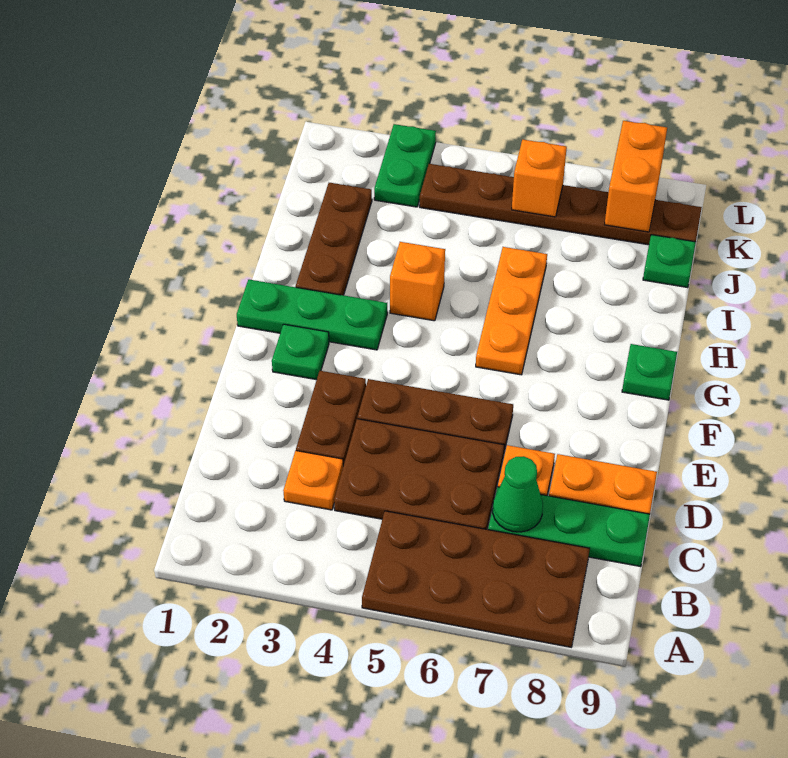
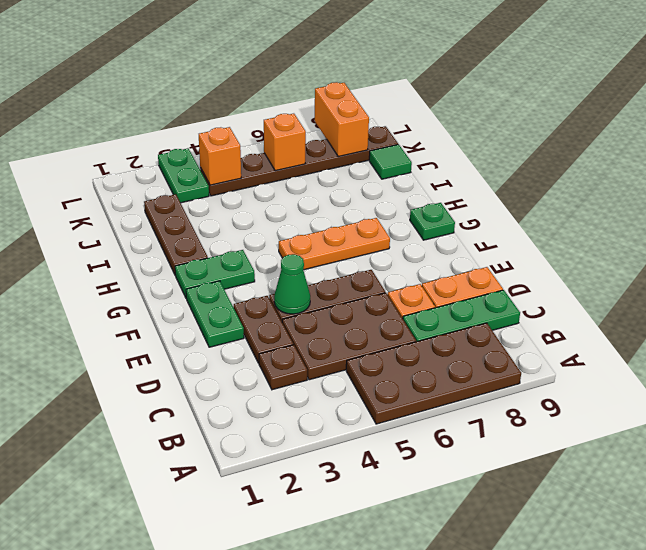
orange 1x1 plate [283,451,343,510] -> brown 1x1 plate [259,345,307,390]
green 1x1 cone [493,456,543,532] -> green 1x1 cone moved to [274,254,310,314]
green 1x1 plate [272,324,329,380] -> green 1x2 plate [186,281,244,347]
green 1x3 plate [237,280,387,350] -> green 1x2 plate [175,250,255,298]
orange 1x3 plate [476,247,547,375] -> orange 1x3 plate turned to [279,218,390,270]
orange 1x1 brick [390,242,445,321] -> orange 1x1 brick moved to [199,127,241,185]
green 1x1 plate [643,235,696,288] -> green 1x1 tile [369,144,412,179]

